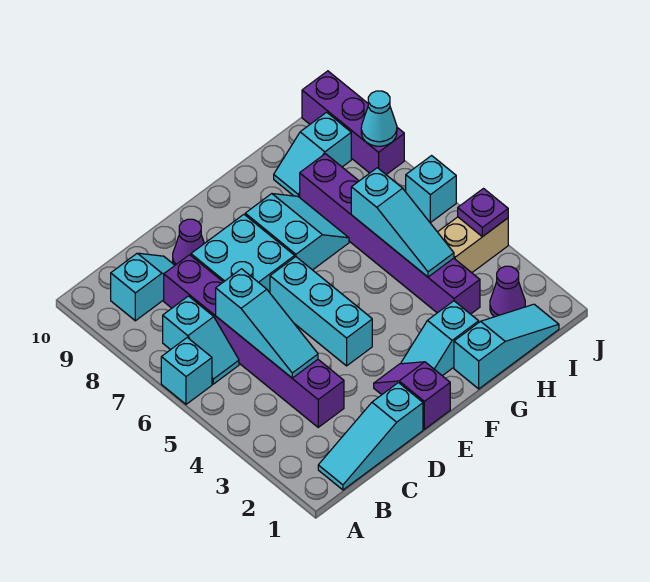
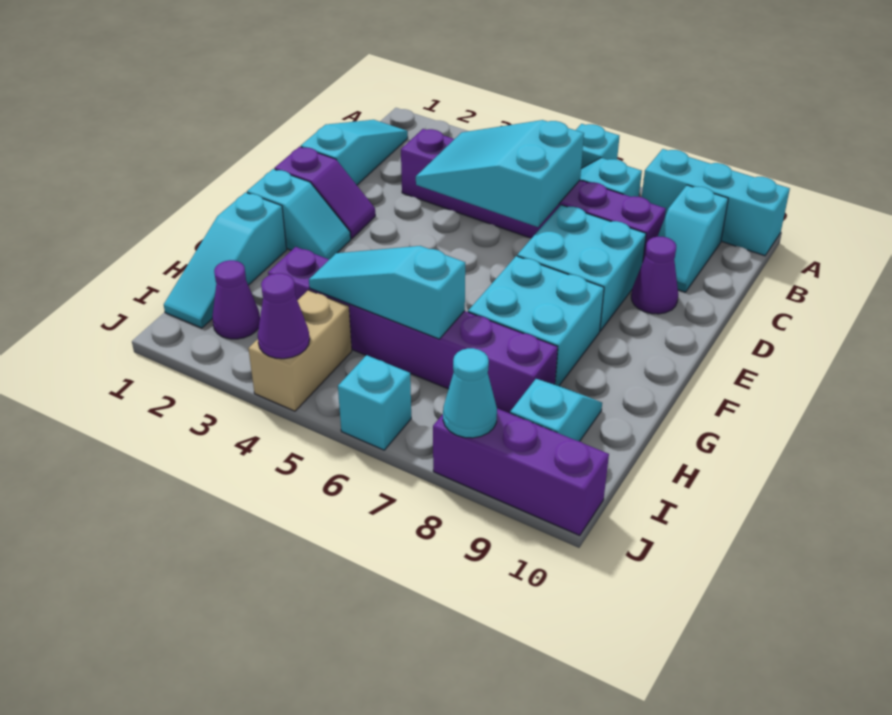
cyan 1x3 slope [216,269,318,378] -> cyan 2x3 slope [416,120,584,227]
cyan 1x3 brick [270,257,372,366] -> cyan 1x3 brick moved to [642,149,790,256]
cyan 1x2 slope [401,301,479,376] -> cyan 1x2 slope turned to [247,169,351,259]
cyan 2x2 slope [245,194,349,270] -> cyan 2x2 brick [468,256,604,385]
purple 1x1 plate [458,189,508,237] -> purple 1x1 cone [258,273,310,359]

